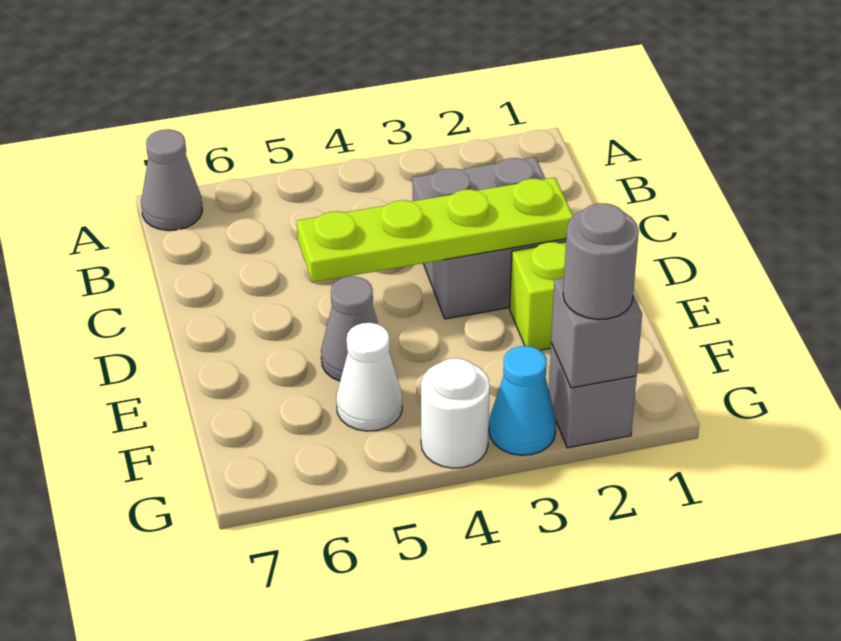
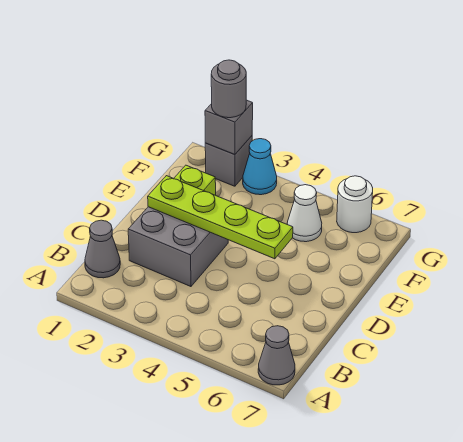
grey 1x1 cone [321,276,378,381] -> grey 1x1 cone moved to [85,220,120,278]
white 1x1 round brick [421,358,490,468] -> white 1x1 round brick moved to [337,176,373,233]

